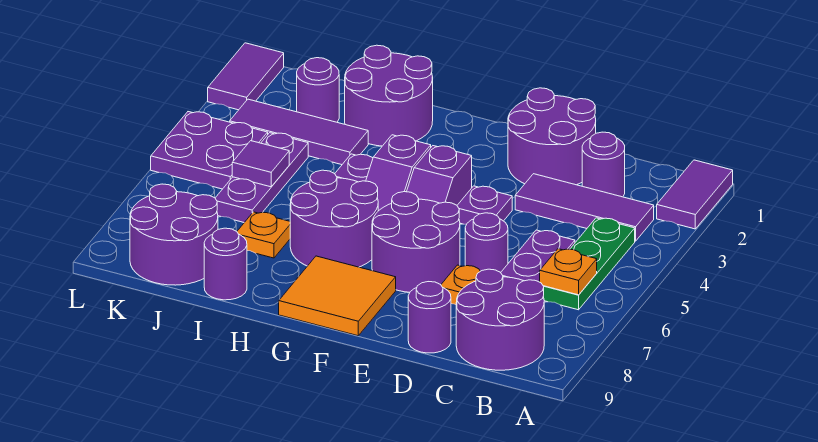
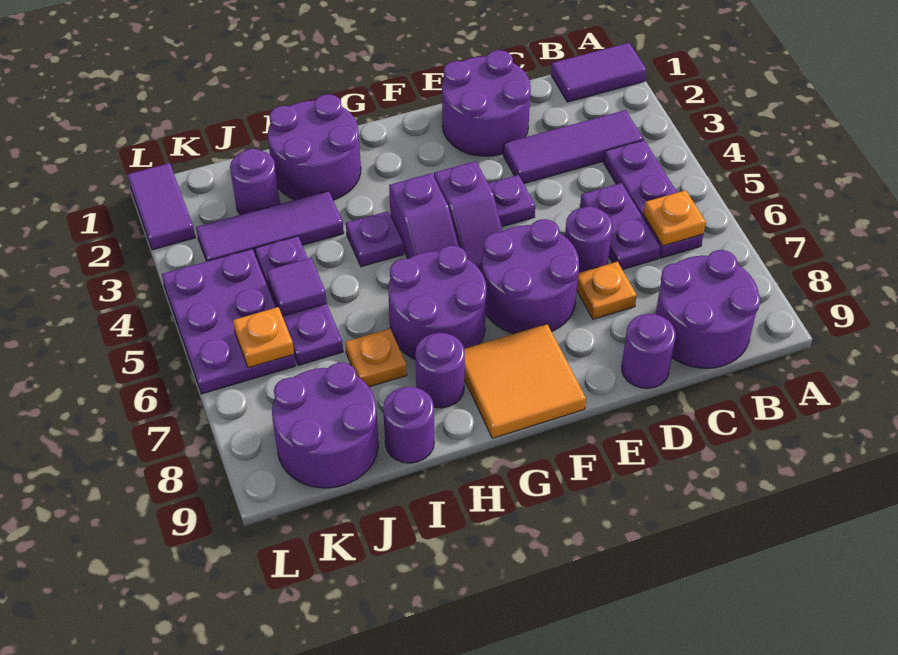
purple 1x2 tile [657,160,733,229] -> purple 1x2 tile turned to [551,43,646,102]
green 1x3 plate [543,218,635,310] -> purple 1x3 plate [604,140,703,258]
purple 1x1 round brick [582,132,625,197] -> purple 1x1 round brick moved to [415,333,465,408]
purple 2x2 plate [151,112,268,189] -> purple 2x3 plate [162,249,296,394]
none -> orange 1x1 plate [233,307,294,368]

